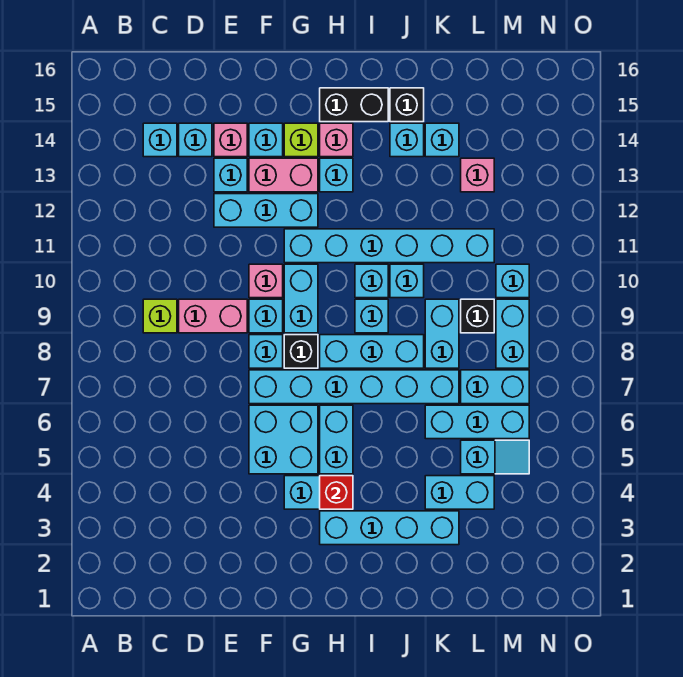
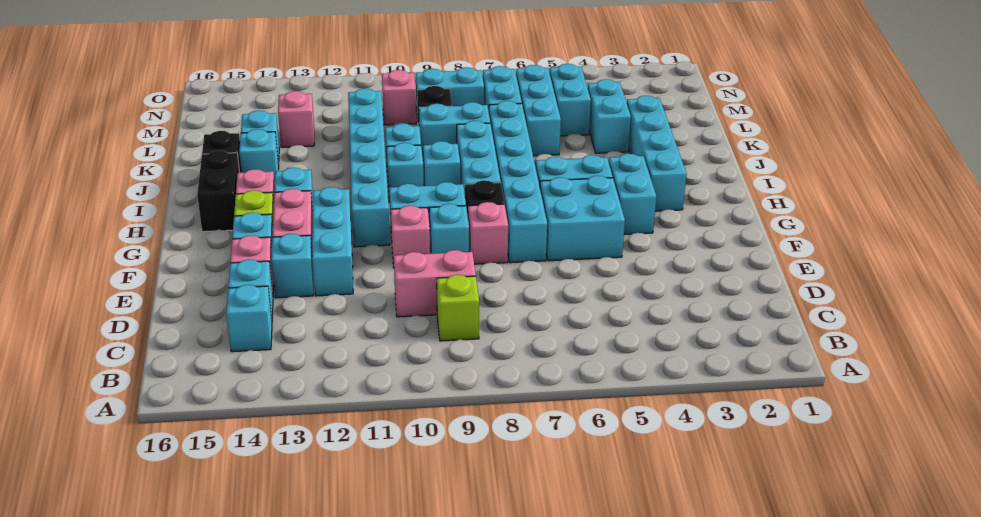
pink 1x2 brick [179,299,247,333] -> pink 1x2 brick turned to [394,250,476,317]
cyan 1x1 brick [249,335,283,368] -> pink 1x1 brick [468,202,508,264]
red 1x1 brick [320,476,353,509] -> none
cyan 1x2 slope [461,440,529,474] -> cyan 1x2 brick [549,64,591,136]
cyan 1x1 brick [496,264,529,298] -> pink 1x1 brick [382,70,416,125]

